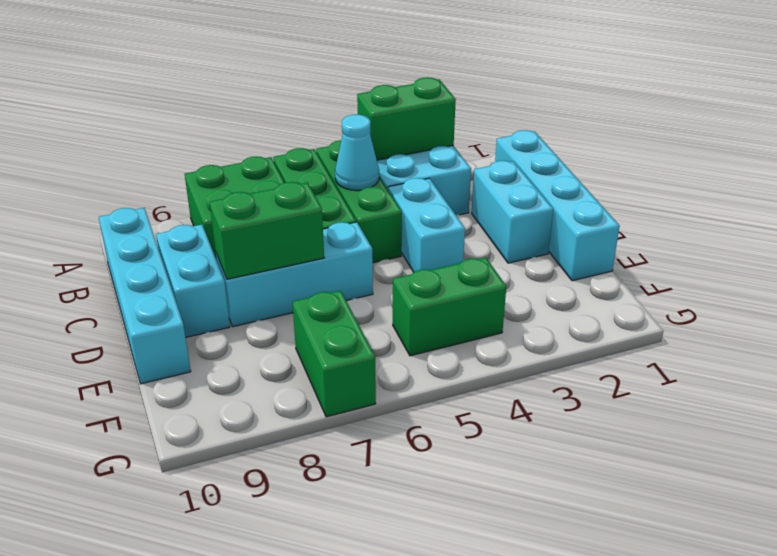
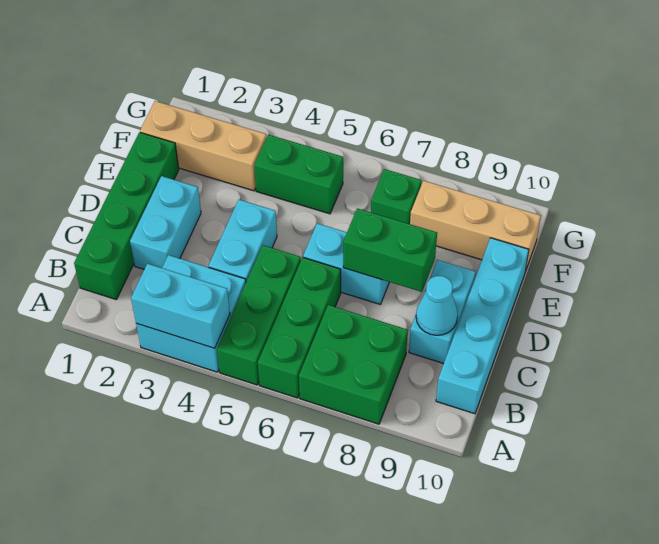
green 1x2 brick [357,77,456,160] -> cyan 1x2 brick [131,264,230,348]
cyan 1x4 brick [495,130,620,281] -> green 1x4 brick [74,132,179,299]
cyan 1x1 cone [335,115,379,190] -> cyan 1x1 cone moved to [416,276,458,335]
cyan 1x3 brick [216,222,373,327] -> cyan 1x2 brick [303,223,389,304]
none -> tan 1x3 brick [140,101,267,191]
green 1x2 brick [292,290,376,417] -> green 1x1 brick [371,169,421,224]
none -> tan 1x3 brick [410,181,541,272]

